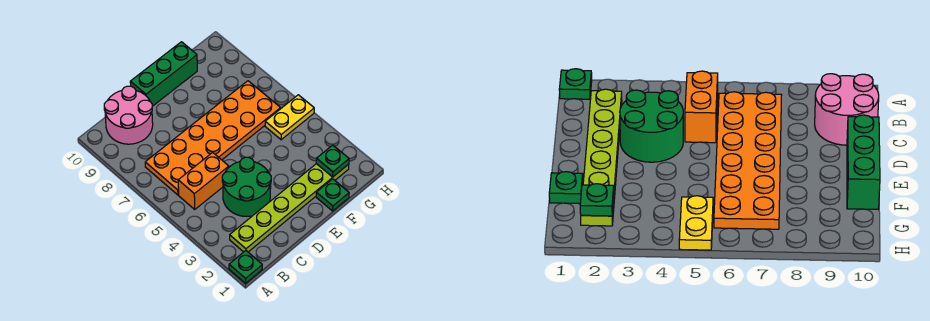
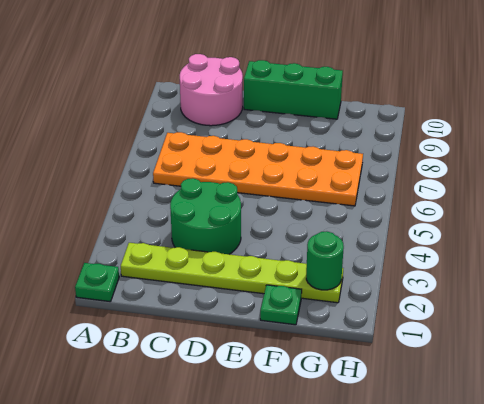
orange 1x2 brick [178,152,229,209] -> none
green 1x1 plate [316,145,349,177] -> green 1x1 round brick [306,231,344,290]
yellow 1x2 plate [265,95,314,140] -> none

